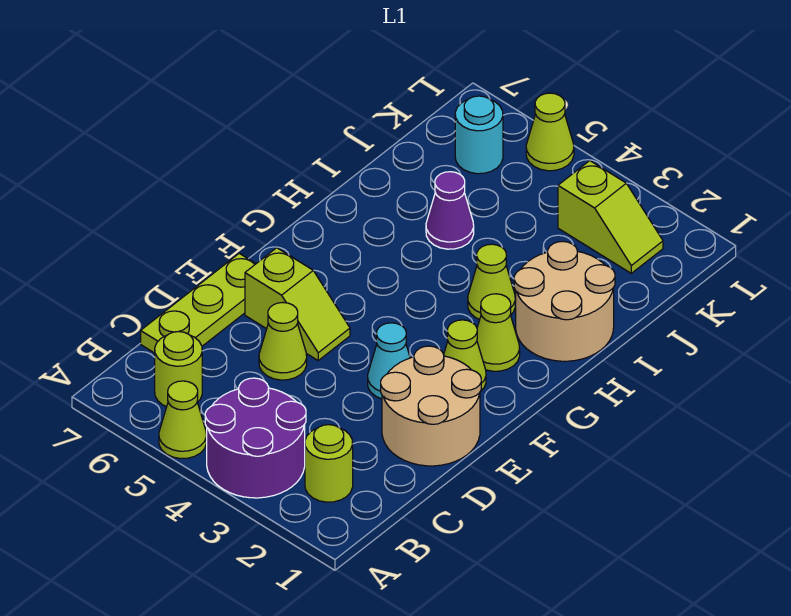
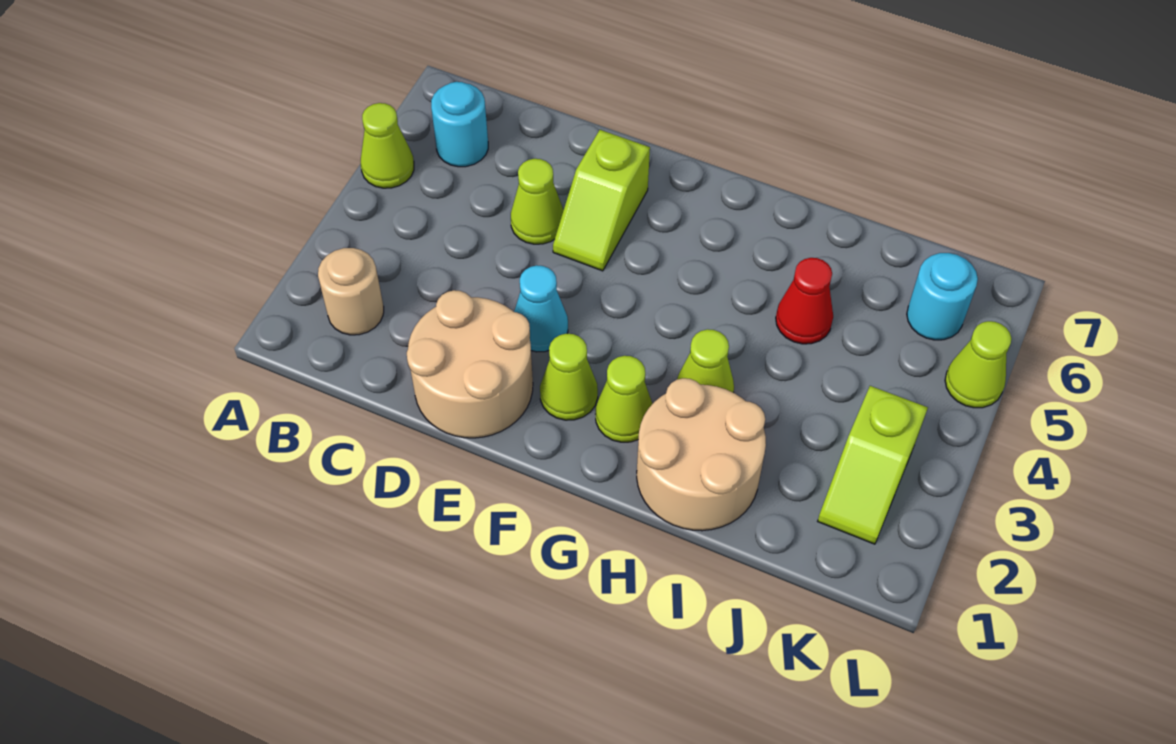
purple 2x2 round brick [205,378,306,498] -> none
lime 1x1 round brick [305,425,353,502] -> tan 1x1 round brick [318,248,384,335]
lime 1x1 round brick [155,332,202,407] -> cyan 1x1 round brick [431,82,488,167]
lime 1x3 plate [141,253,256,353] -> none
purple 1x1 cone [426,172,474,249] -> red 1x1 cone [776,258,833,344]

